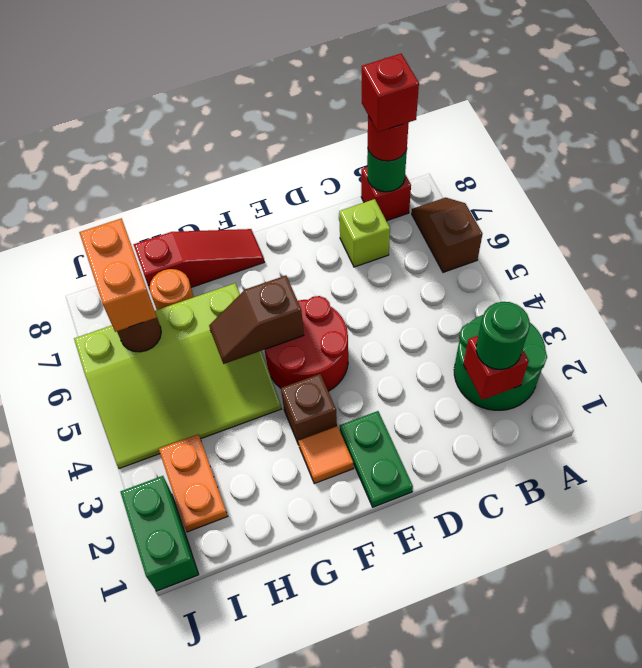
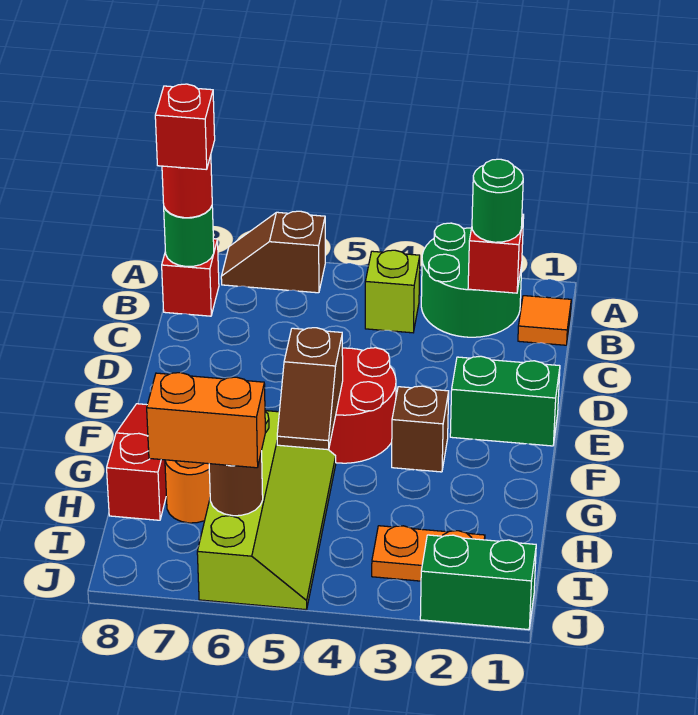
lime 1x1 brick [339,199,390,267] -> lime 1x1 brick moved to [365,250,420,333]
green 1x2 plate [340,411,413,507] -> green 1x2 brick [450,356,560,446]
orange 1x1 tile [299,426,354,484] -> orange 1x1 tile moved to [518,296,571,345]
lime 3x4 slope [74,283,282,468] -> lime 2x4 slope [197,411,336,610]

